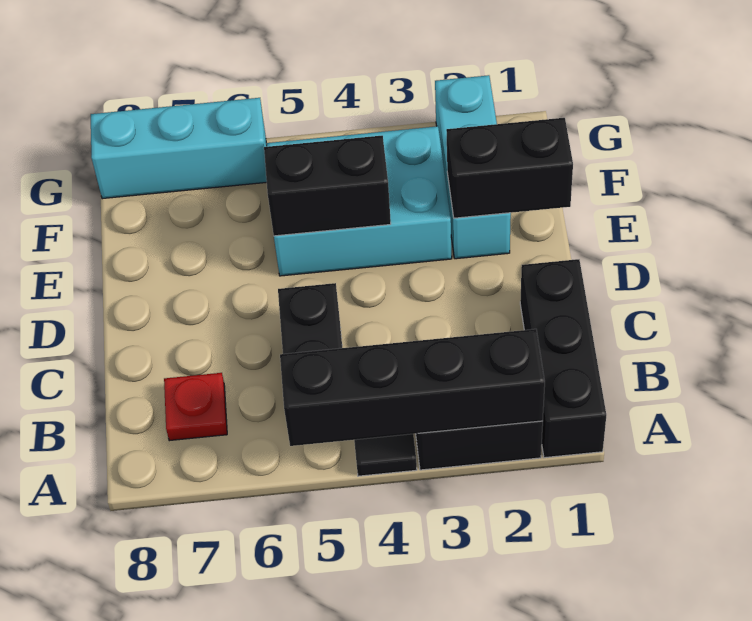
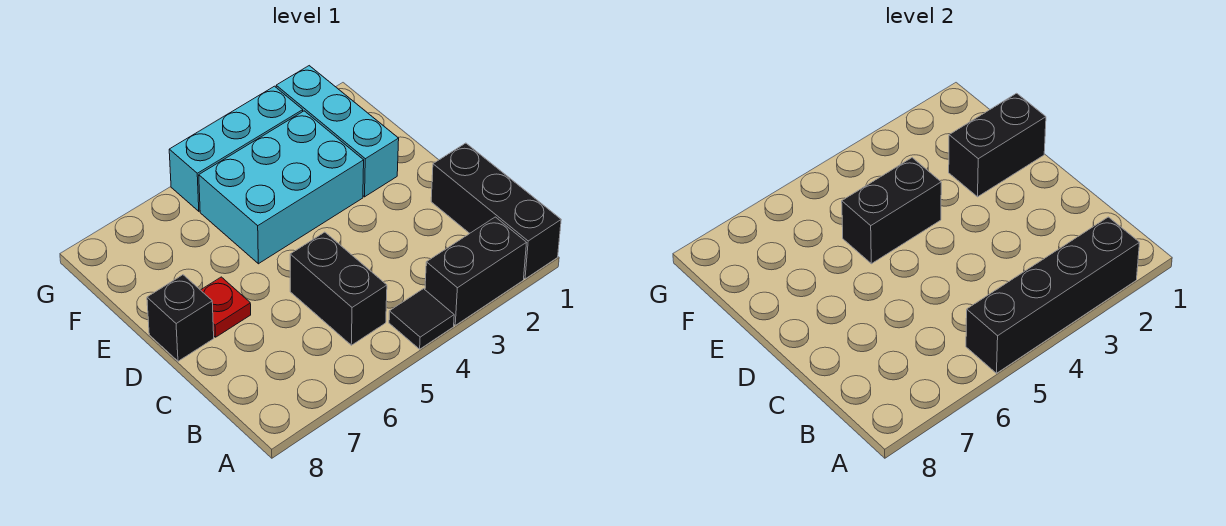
red 1x1 plate [164,373,227,441] -> red 1x1 plate moved to [201,277,251,337]
none -> black 1x1 brick [147,275,214,361]
cyan 1x3 brick [91,98,267,199] -> cyan 1x3 brick moved to [169,86,303,211]

